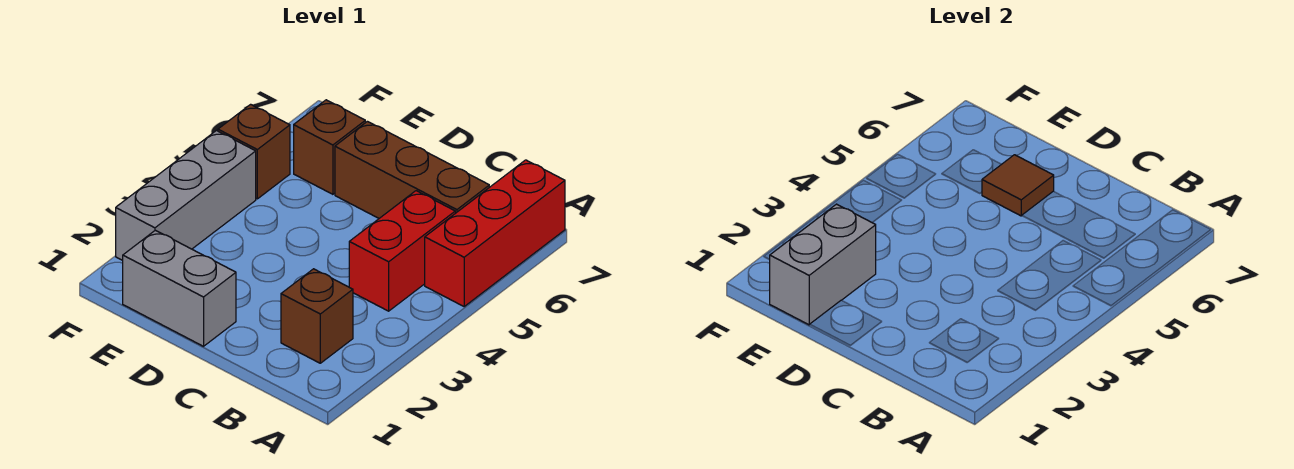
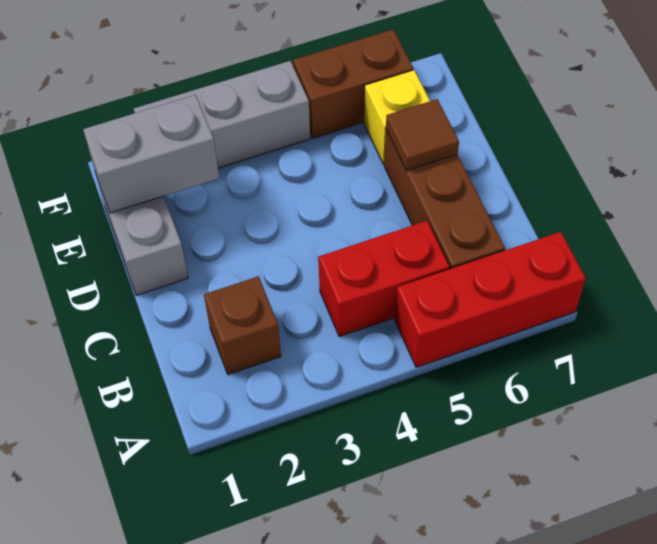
brown 1x1 brick [294,100,365,194] -> yellow 1x1 brick [364,70,430,164]
brown 1x1 brick [218,104,290,199] -> brown 1x2 brick [293,29,413,138]

